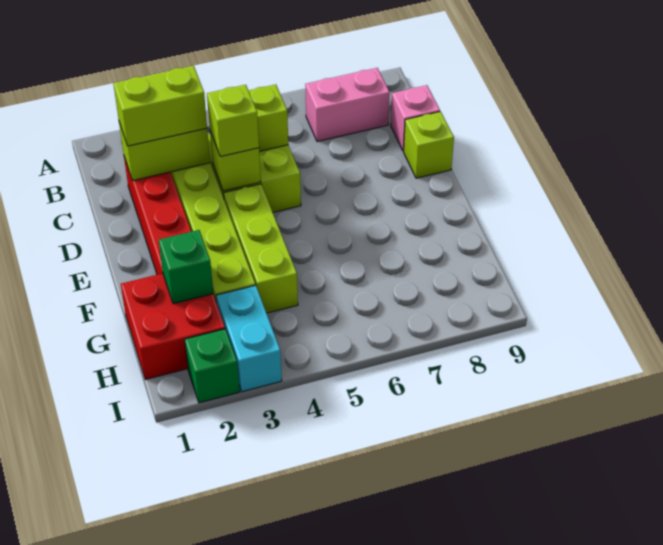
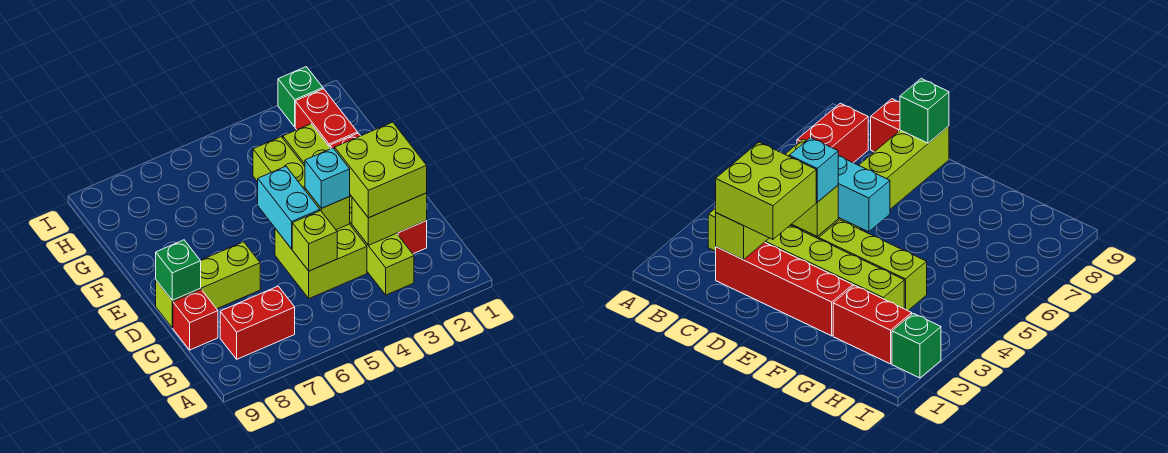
pink 1x2 brick [305,68,390,142] -> red 1x2 brick [220,286,295,359]
lime 1x2 brick [113,66,207,146] -> lime 2x2 brick [335,122,427,218]
pink 1x1 brick [391,85,440,151] -> red 1x1 brick [173,290,218,350]
lime 1x1 brick [207,85,259,157] -> cyan 1x1 brick [305,148,350,208]
lime 1x1 brick [404,112,454,178] -> lime 1x3 brick [156,242,260,328]
red 2x2 brick [121,273,225,380] -> red 1x2 brick [295,89,357,147]
green 1x1 brick [159,230,213,304] -> green 1x1 brick moved to [156,240,201,300]
cyan 1x2 brick [216,285,282,392] -> cyan 1x2 brick moved to [258,166,320,249]

